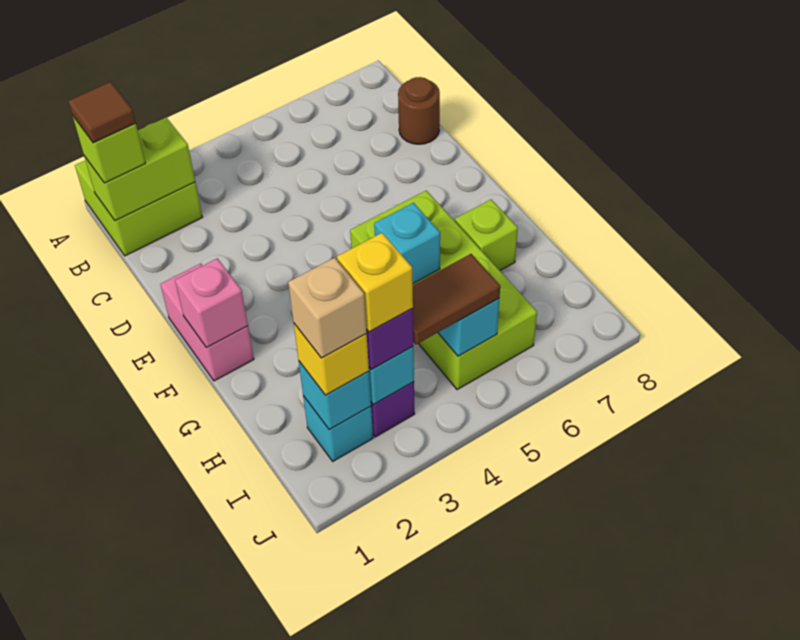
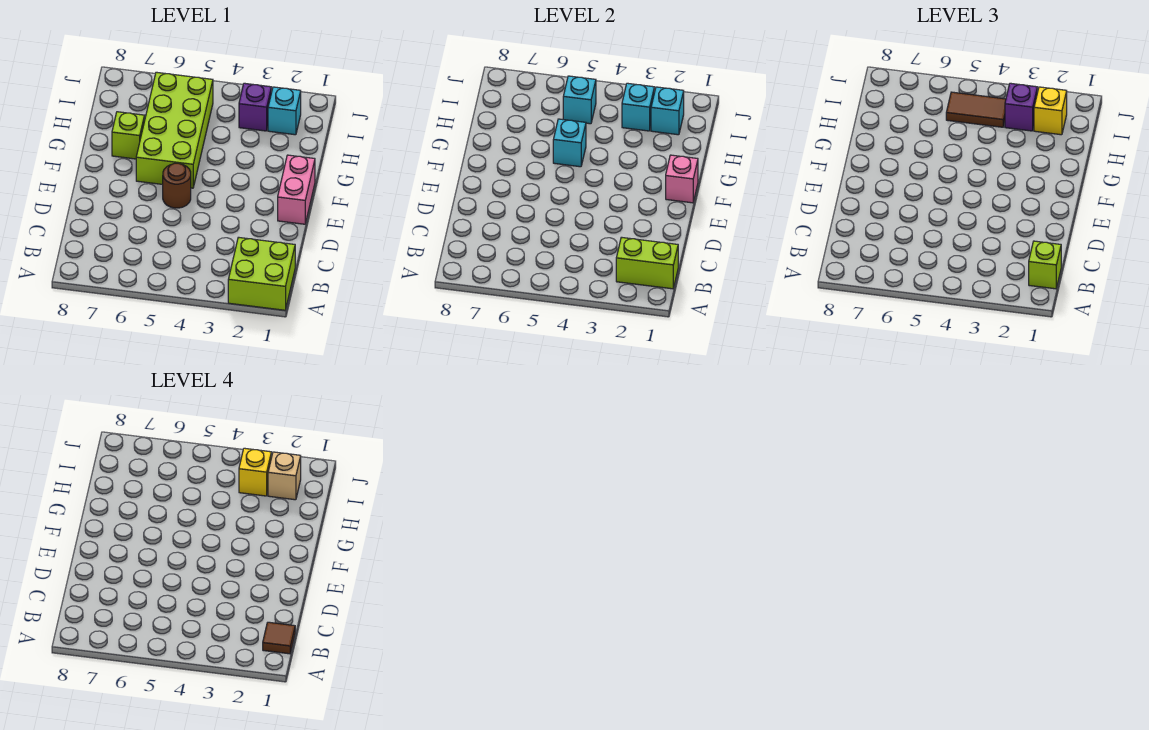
brown 1x1 round brick [398,77,440,144] -> brown 1x1 round brick moved to [163,163,191,208]

